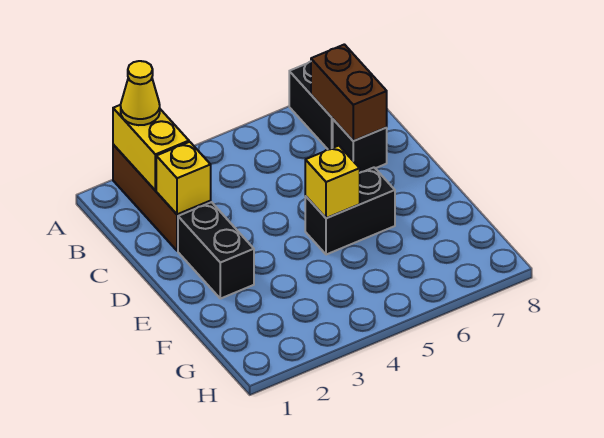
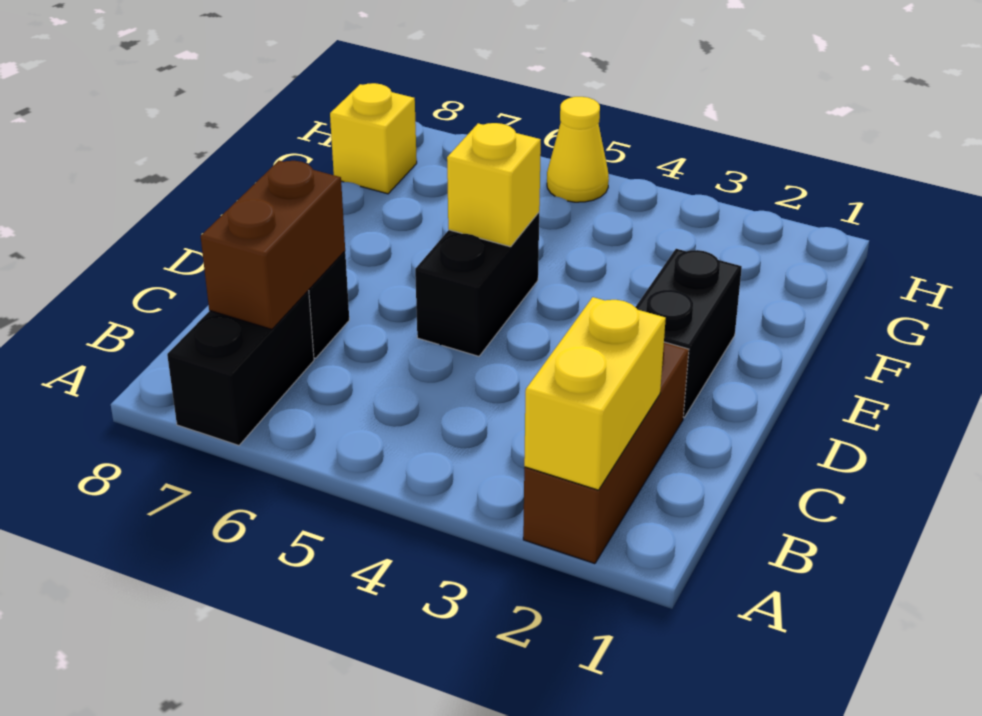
yellow 1x1 cone [121,61,160,125] -> yellow 1x1 cone moved to [547,97,609,202]
yellow 1x1 brick [156,142,211,214] -> yellow 1x1 brick moved to [330,83,417,194]
black 1x2 brick [305,168,395,255] -> black 1x2 brick turned to [415,213,539,356]

